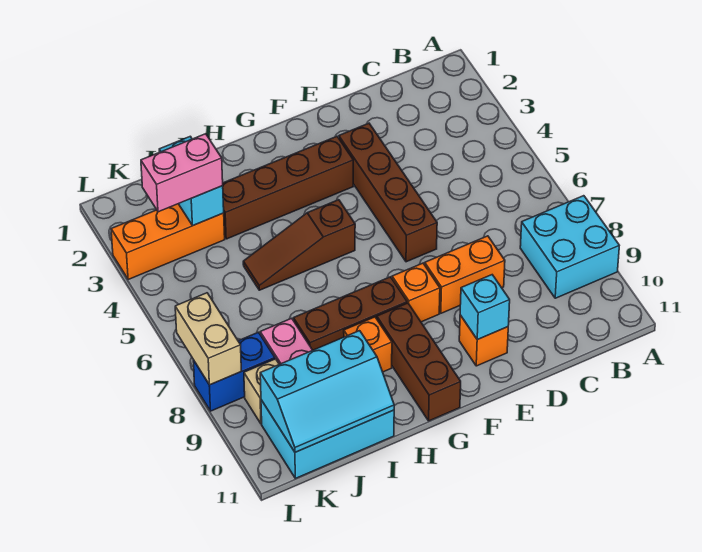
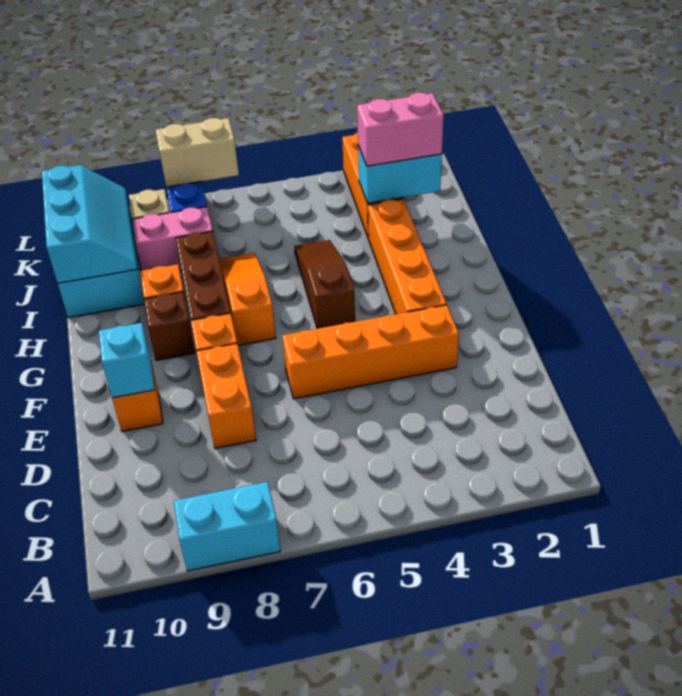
cyan 2x2 brick [520,196,619,298] -> cyan 1x2 brick [174,482,280,571]
brown 1x4 brick [339,123,437,262] -> orange 1x4 brick [282,305,459,399]
brown 1x4 brick [223,136,353,239] -> orange 1x4 brick [368,199,447,314]
none -> orange 1x3 slope [219,253,276,345]
brown 1x3 brick [377,303,461,421] -> brown 1x1 brick [144,292,195,360]
cyan 2x3 slope [260,331,394,452] -> cyan 2x3 slope turned to [42,165,138,283]
pink 1x2 brick [141,134,223,212] -> pink 1x2 brick turned to [357,93,444,166]

